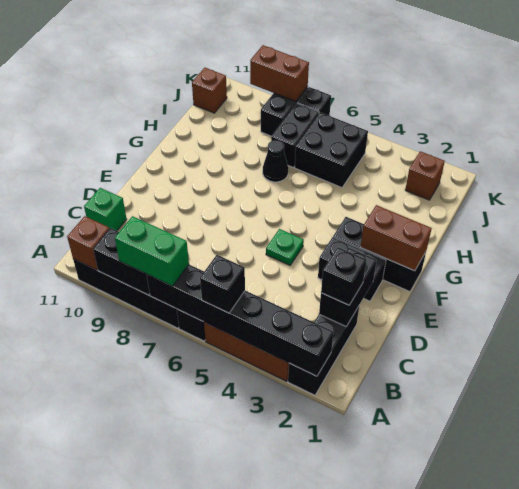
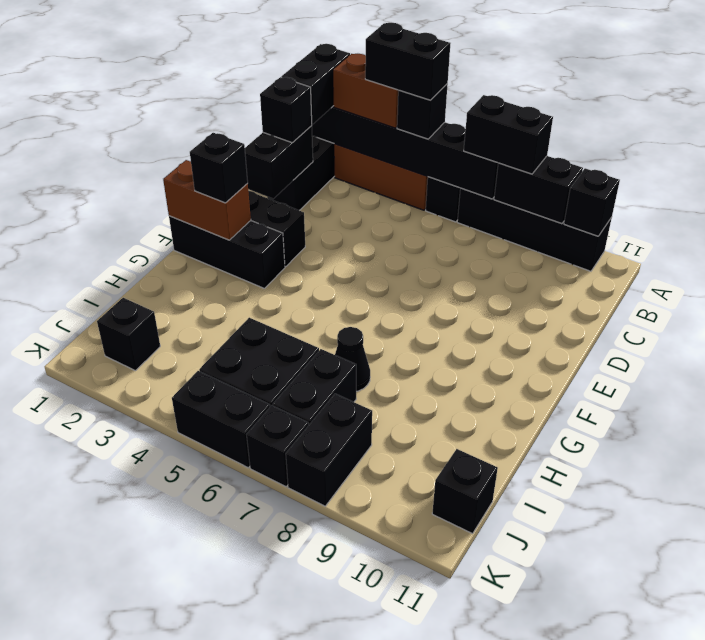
none -> black 1x2 brick [281,44,350,124]
none -> black 1x2 brick [365,23,451,100]
green 1x2 brick [115,216,189,286] -> black 1x2 brick [464,95,553,174]
brown 1x1 brick [67,216,109,270] -> black 1x1 brick [564,168,620,236]
green 1x1 brick [84,188,127,231] -> none
green 1x1 plate [266,229,304,265] -> none
none -> black 1x1 brick [190,133,248,203]
brown 1x1 brick [405,151,445,200] -> black 1x1 brick [97,298,160,371]
brown 1x1 brick [192,68,227,113] -> black 1x1 brick [432,449,498,534]
none -> black 1x2 brick [172,371,270,468]
brown 1x2 brick [250,45,309,101] -> brown 1x2 brick moved to [333,54,399,128]

